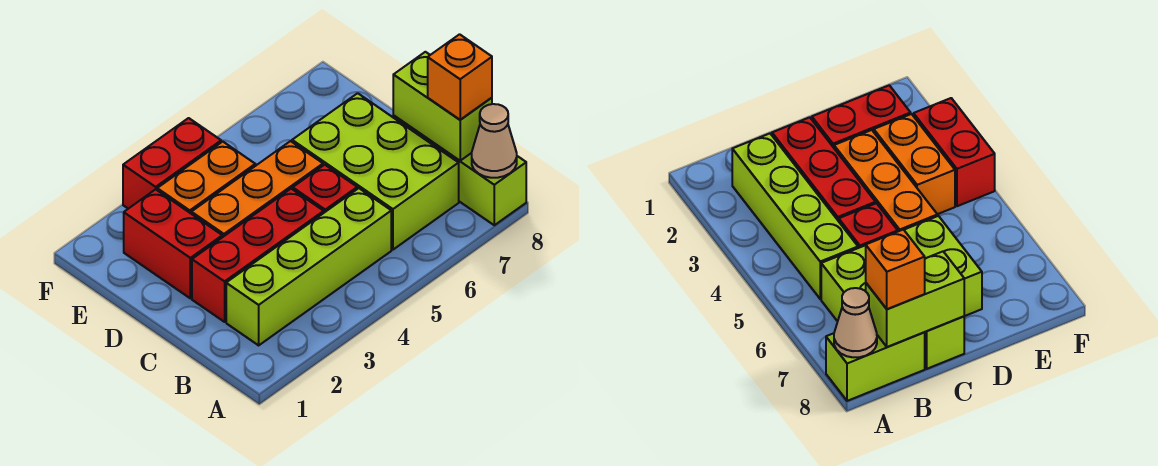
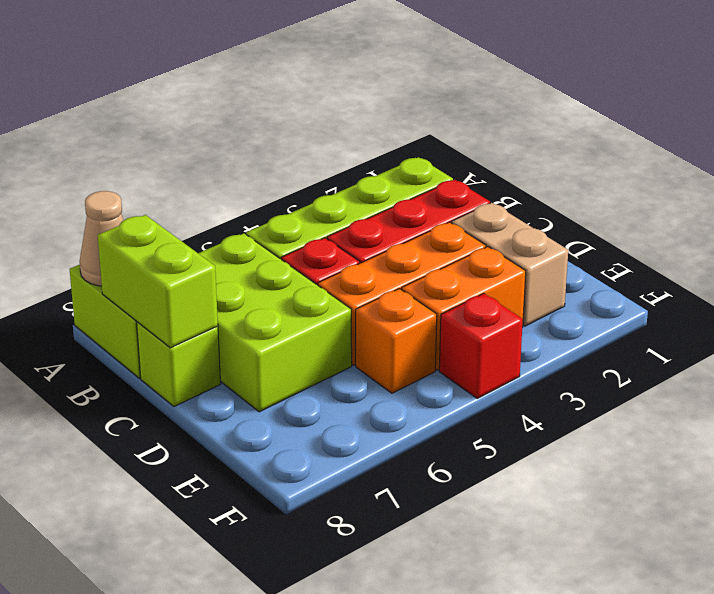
orange 1x1 brick [428,34,492,120] -> orange 1x1 brick moved to [356,289,437,393]
red 1x2 brick [124,189,222,298] -> tan 1x2 brick [452,203,568,326]
red 1x2 brick [123,118,221,209] -> red 1x1 brick [439,293,523,398]

